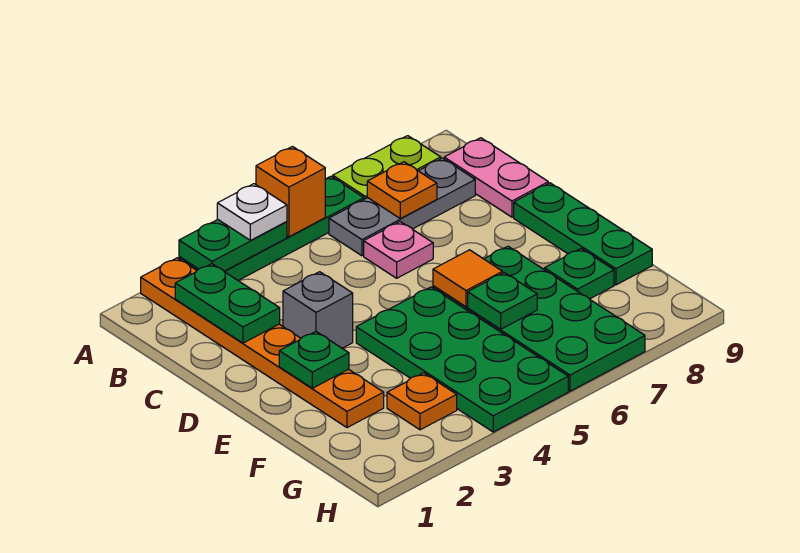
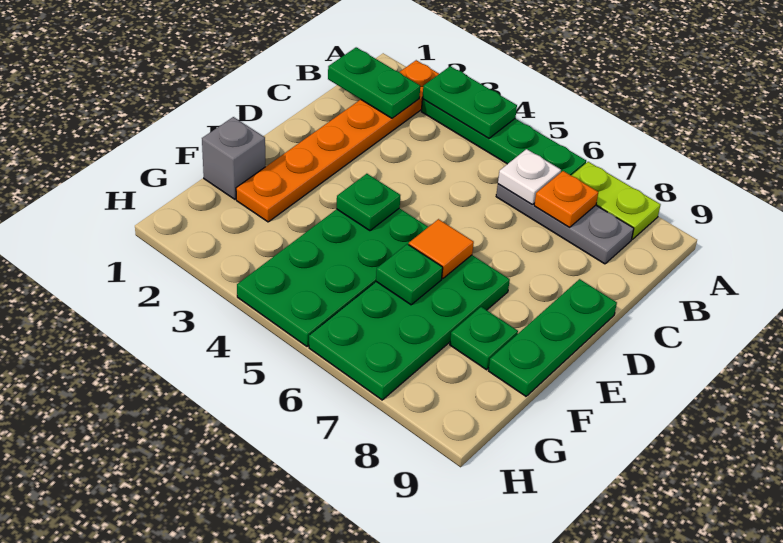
white 1x1 plate [217,184,287,240] -> white 1x1 plate moved to [498,149,561,204]
orange 1x1 brick [256,146,325,237] -> none
green 1x2 plate [175,264,280,343] -> green 1x2 plate turned to [328,47,420,118]
pink 1x2 plate [444,138,548,217] -> none
pink 1x1 plate [364,222,433,278] -> none
grey 1x1 brick [283,272,353,348] -> grey 1x1 brick moved to [202,117,265,199]
green 1x1 plate [279,332,349,388] -> green 1x1 plate moved to [337,174,400,231]
orange 1x1 plate [387,373,457,430] -> none

